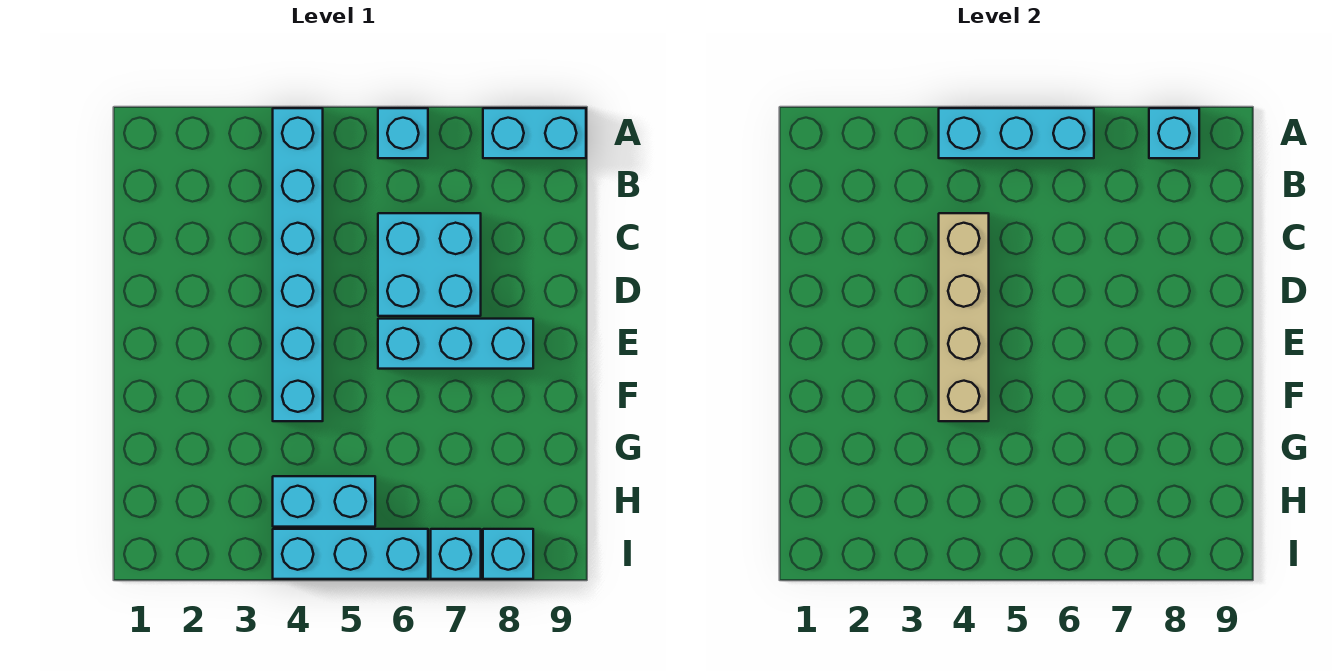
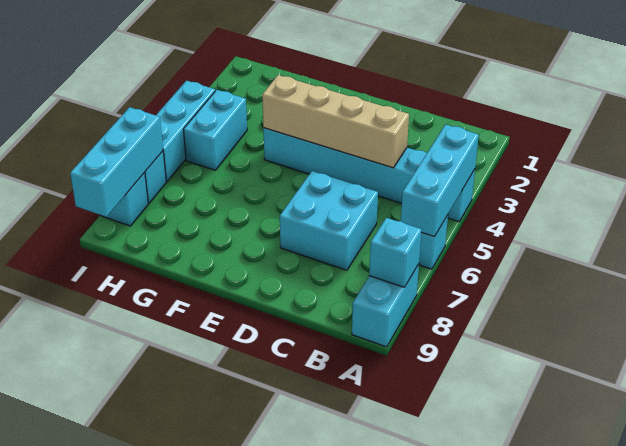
cyan 1x3 brick [378,319,533,369] -> cyan 1x3 brick moved to [70,107,163,217]

